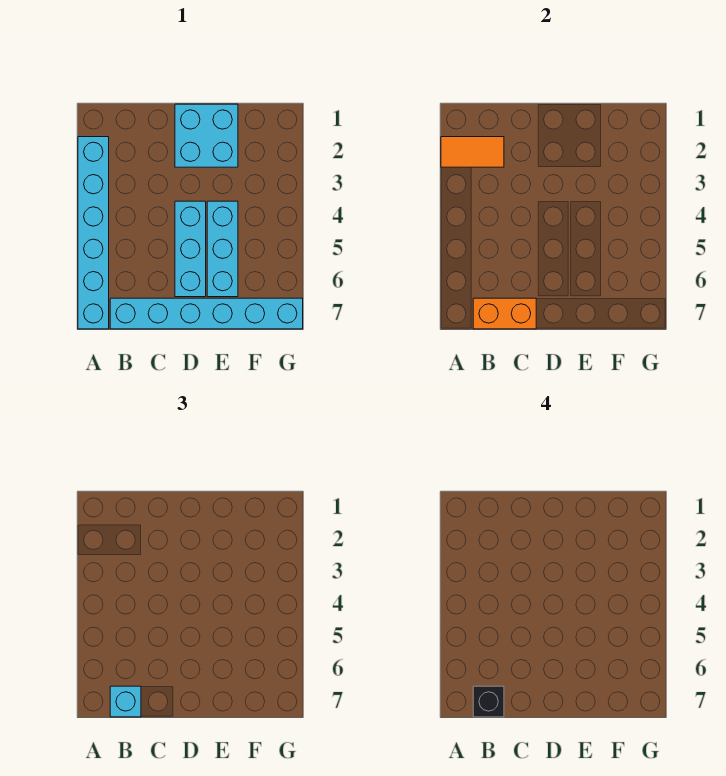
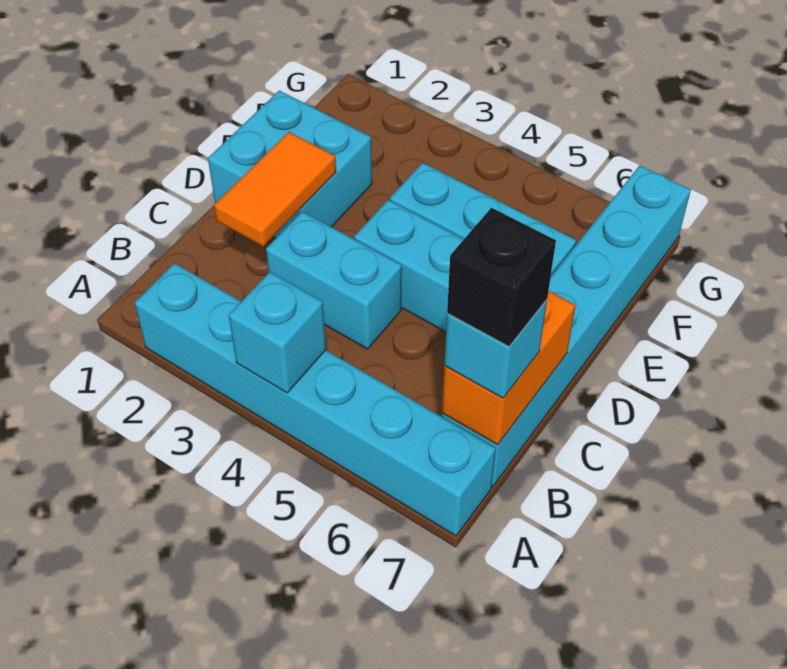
orange 1x2 tile [441,137,504,167] -> orange 1x2 tile moved to [214,132,336,246]
none -> cyan 1x1 brick [229,272,326,393]
none -> cyan 1x2 brick [266,211,402,349]

